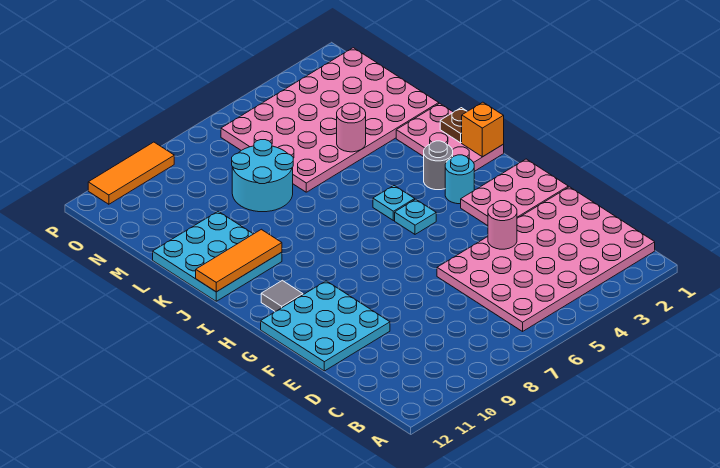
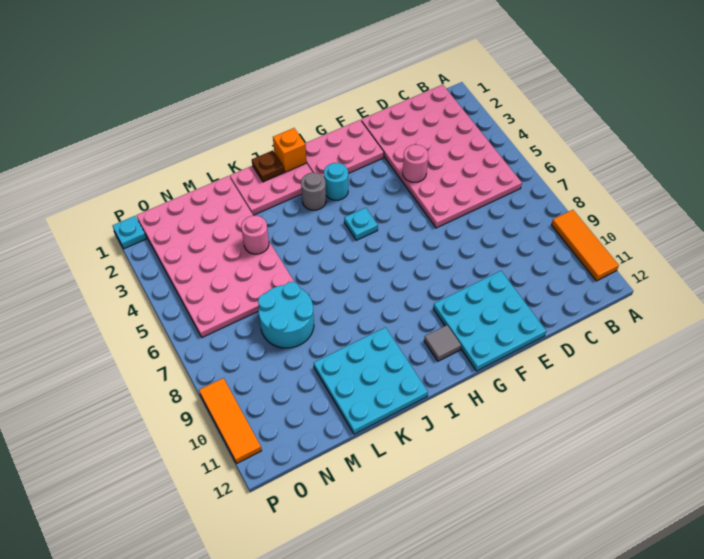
pink 2x3 plate [461,159,568,226] -> pink 2x3 plate turned to [305,120,384,177]
cyan 1x1 plate [373,186,415,221] -> cyan 1x1 plate moved to [113,216,146,249]
orange 1x3 tile [196,229,282,292] -> orange 1x3 tile moved to [551,210,619,281]

